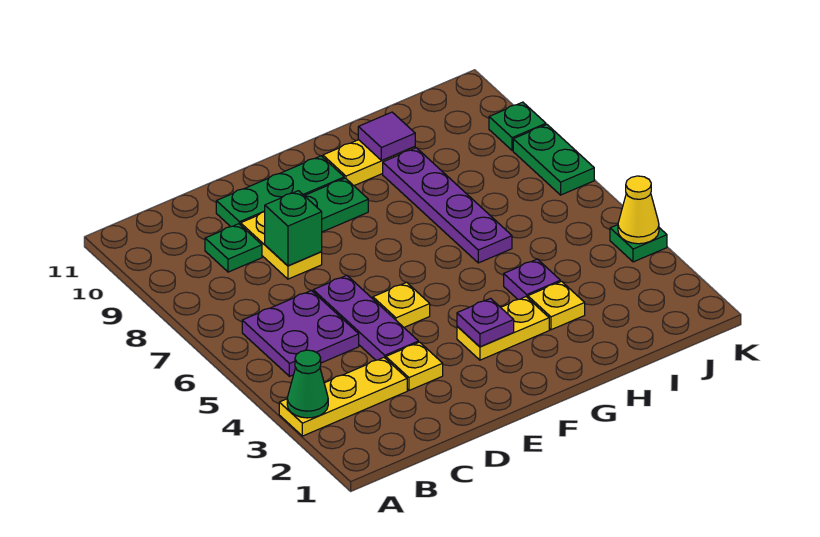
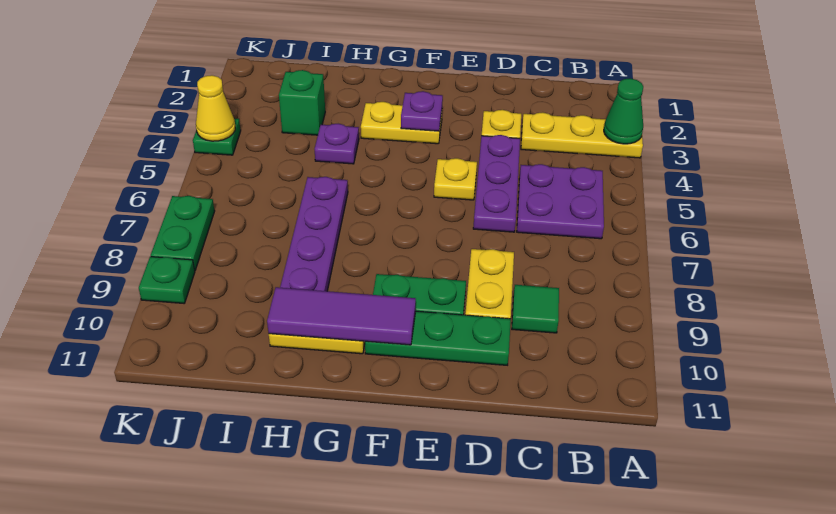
green 1x1 plate [205,224,262,272] -> green 1x1 tile [512,285,559,333]
green 1x1 brick [265,191,322,266] -> green 1x1 brick moved to [279,70,325,135]
yellow 1x1 plate [528,281,585,330] -> none
purple 1x1 tile [358,112,415,160] -> purple 1x3 tile [267,287,416,345]

